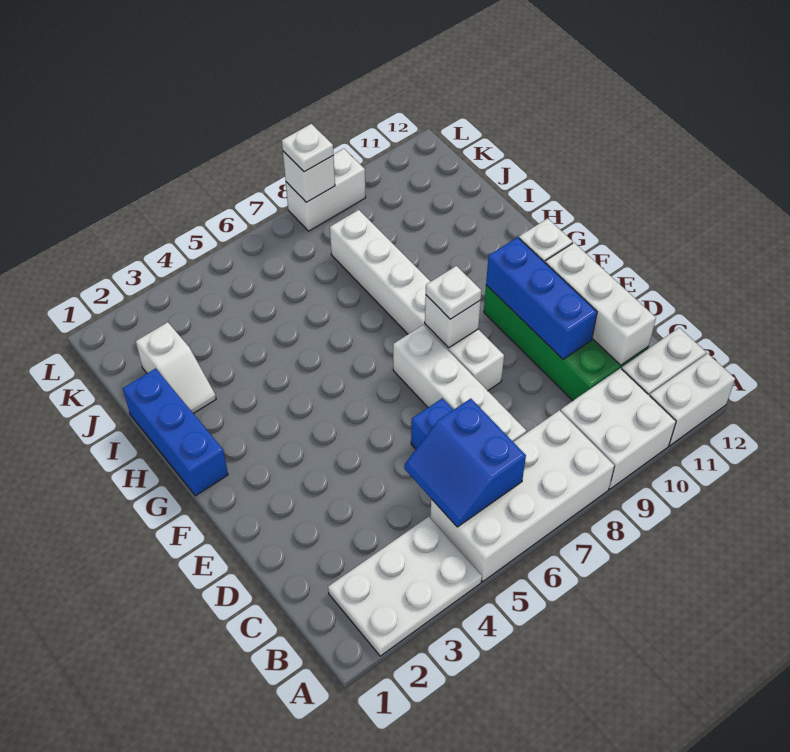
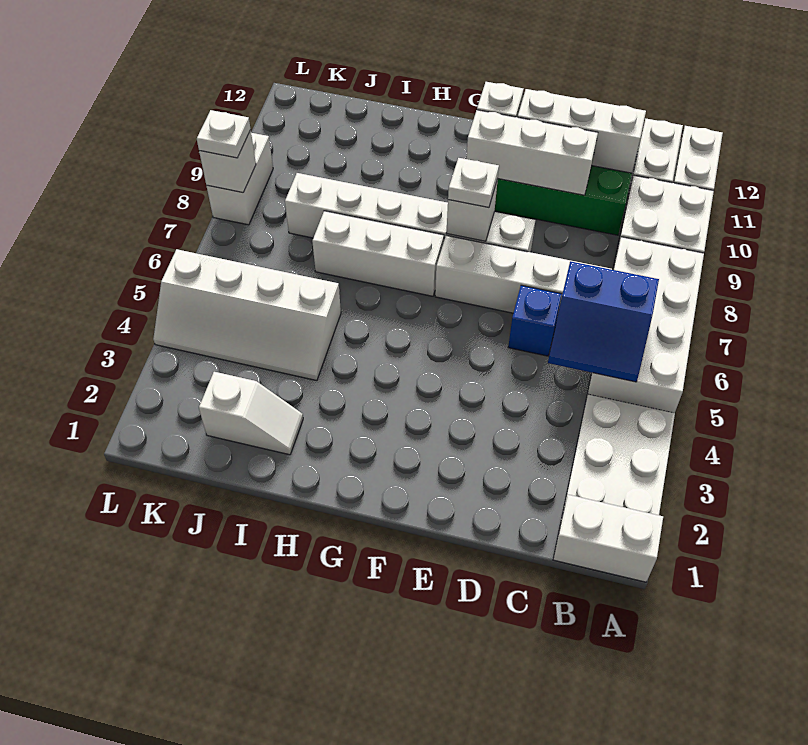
none -> white 1x2 brick [553,495,663,582]
blue 1x3 brick [486,237,597,359] -> white 1x3 brick [466,110,598,195]
blue 1x3 brick [123,368,228,496] -> none
none -> white 1x3 brick [312,211,444,296]
none -> white 2x4 slope [153,249,341,381]

